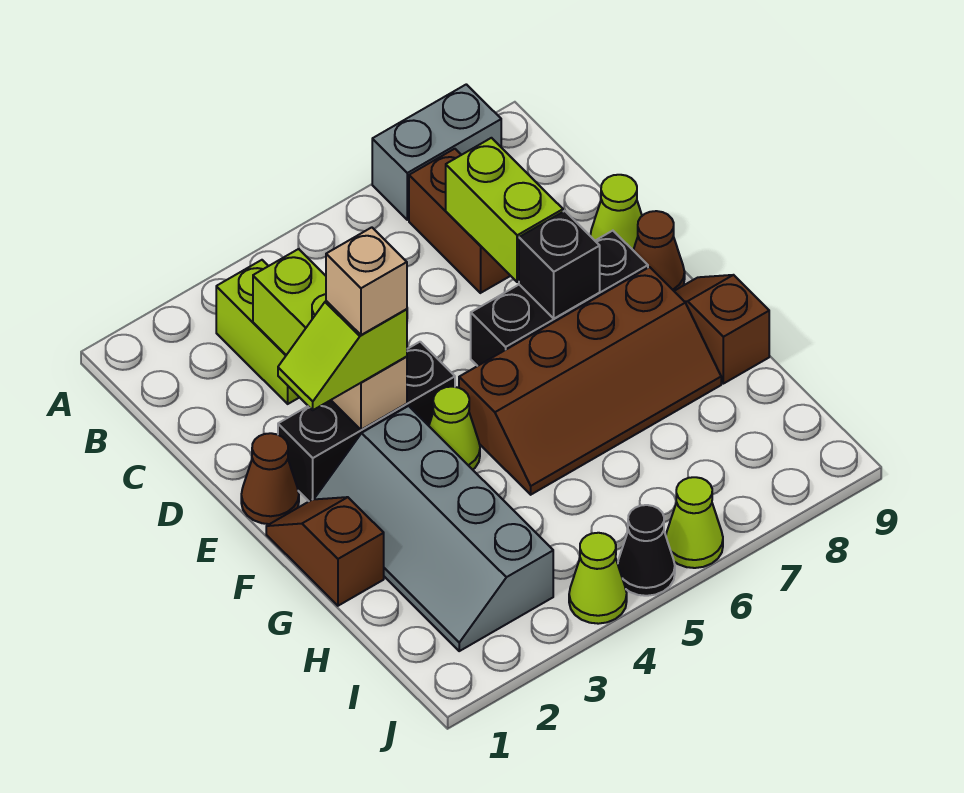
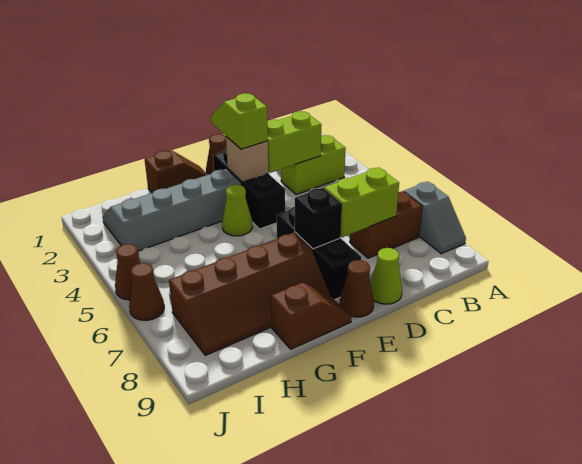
grey 1x2 brick [372,84,501,220] -> grey 1x2 slope [404,182,466,254]
tan 1x1 brick [326,227,407,335] -> none
brown 2x4 slope [459,267,721,495] -> brown 2x4 slope turned to [169,233,331,355]
lime 1x1 cone [569,533,627,624] -> none
black 1x1 cone [618,505,675,596] -> brown 1x1 cone [115,244,141,300]
lime 1x1 cone [666,477,723,568] -> brown 1x1 cone [129,263,164,320]

